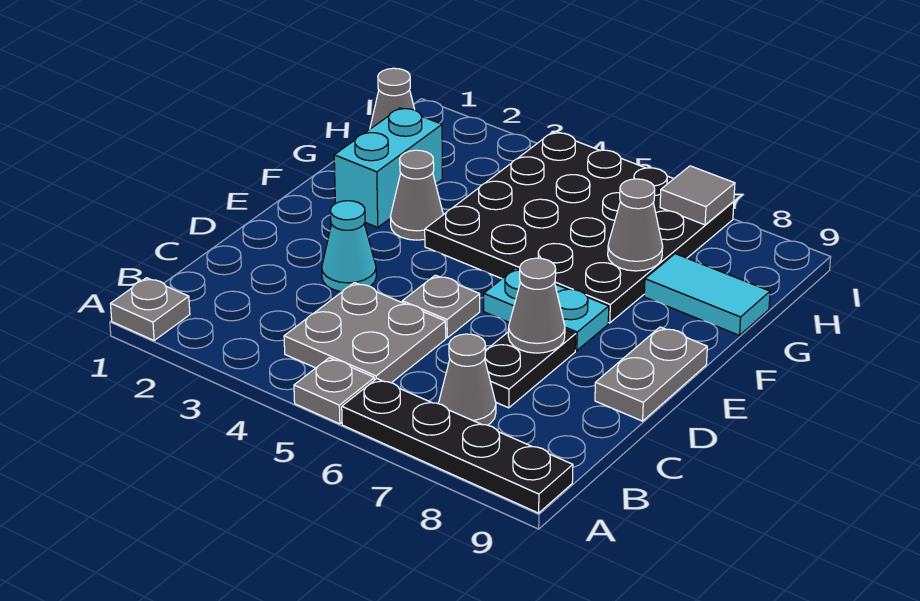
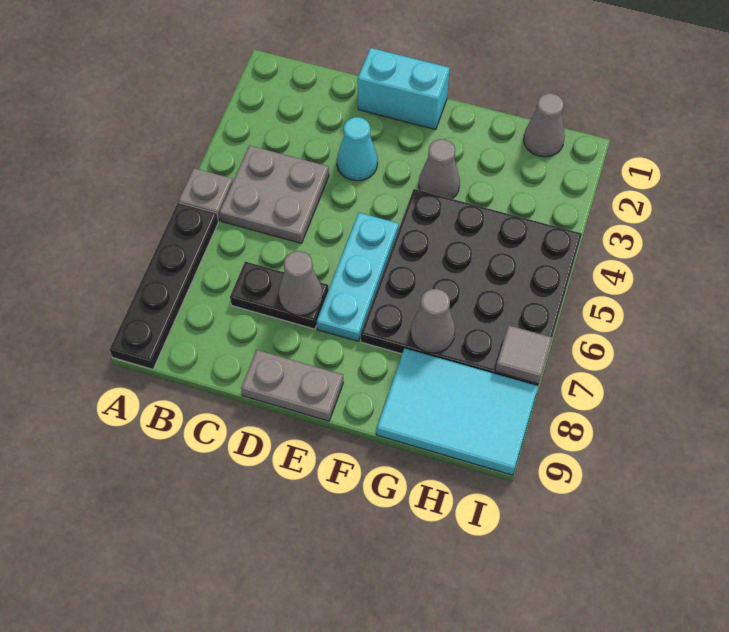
grey 1x1 plate [110,278,190,341] -> none
grey 1x1 cone [438,334,496,425] -> none
grey 1x1 plate [402,275,480,338] -> none
cyan 1x2 plate [484,268,609,351] -> cyan 1x3 plate [317,213,399,341]
cyan 1x2 brick [334,108,442,227] -> cyan 1x2 brick moved to [358,48,450,130]
cyan 1x2 tile [644,254,770,335] -> cyan 2x3 tile [377,348,538,475]

